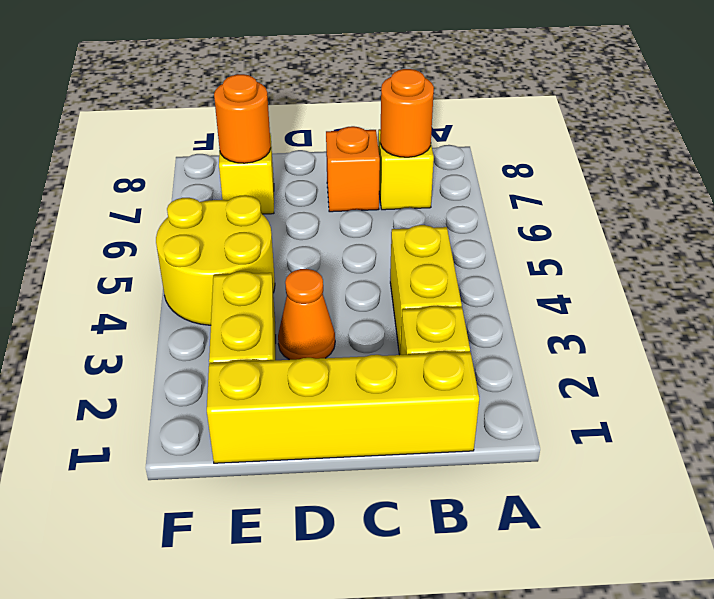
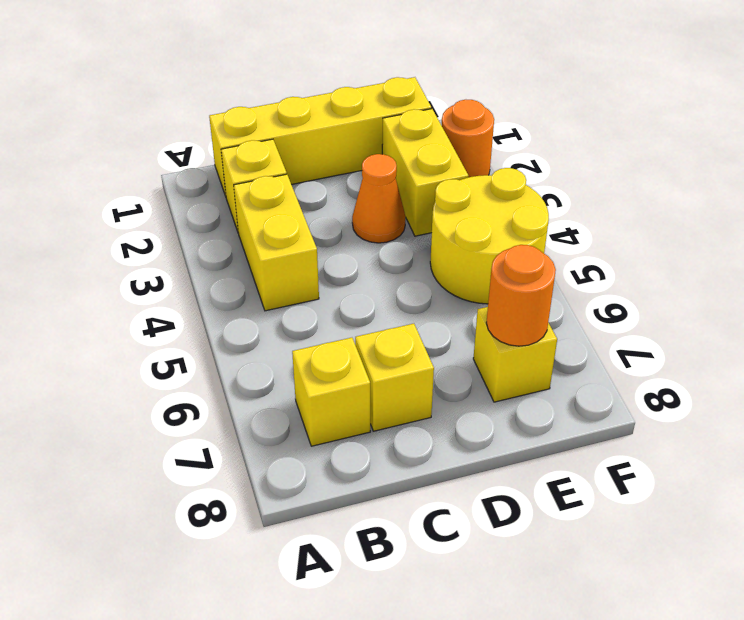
orange 1x1 round brick [380,69,434,157] -> orange 1x1 round brick moved to [442,100,494,177]
orange 1x1 brick [326,126,380,212] -> yellow 1x1 brick [355,324,434,431]

